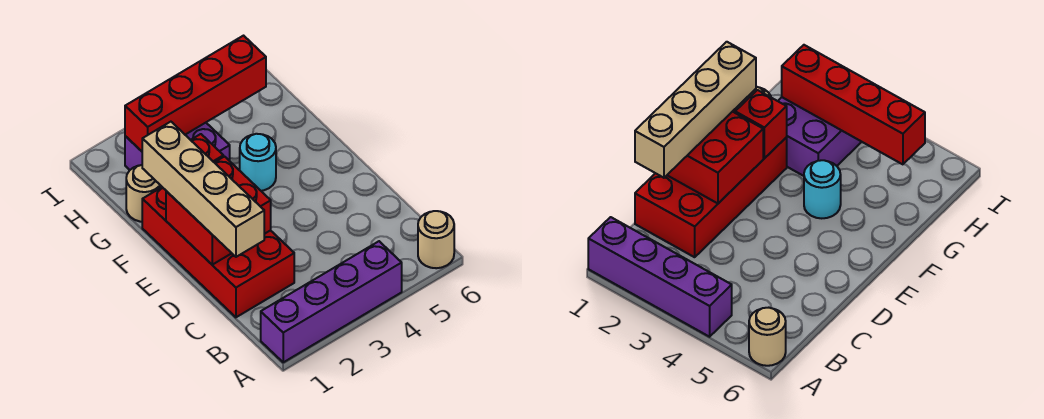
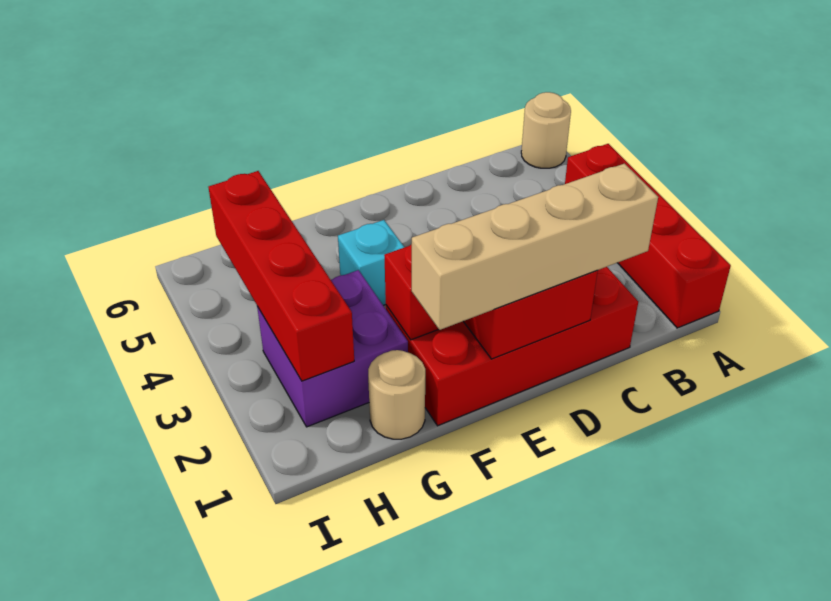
purple 1x4 brick [261,241,402,362] -> red 1x4 brick [565,144,731,328]
cyan 1x1 round brick [240,134,276,191] -> cyan 1x1 brick [338,220,404,305]

